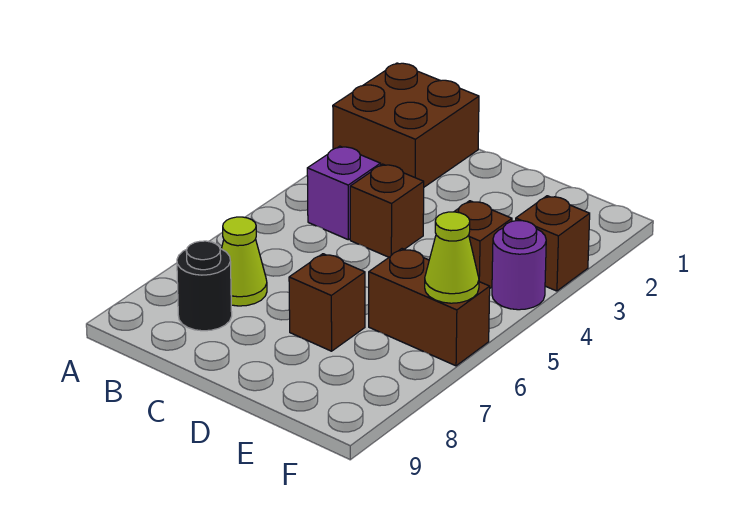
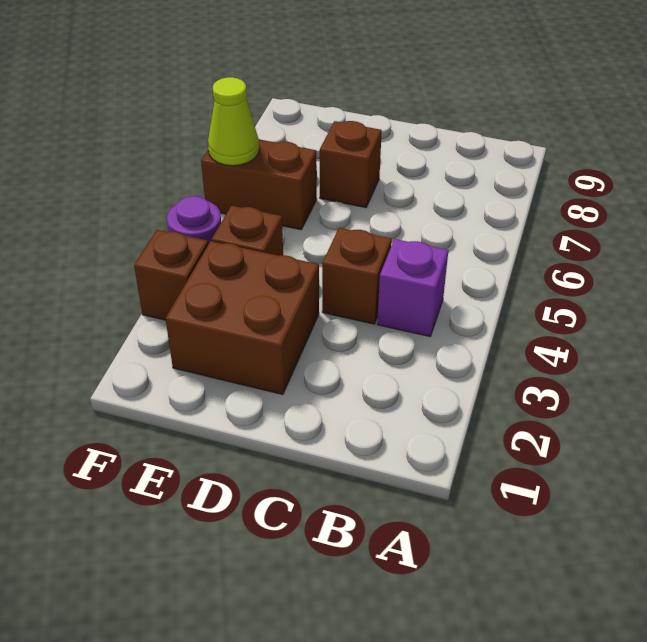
brown 2x2 brick [333,63,479,187] -> brown 2x2 brick moved to [165,241,319,395]
lime 1x1 cone [222,217,267,306] -> none
black 1x1 round brick [177,241,232,331] -> none

